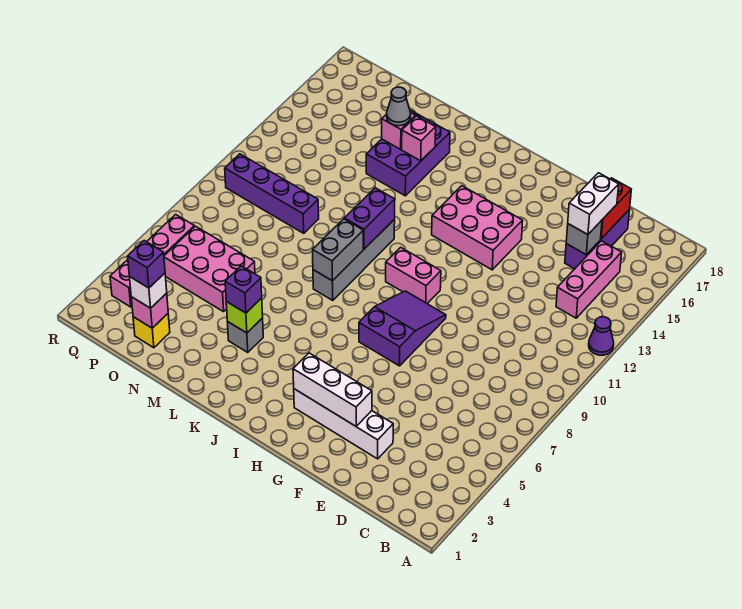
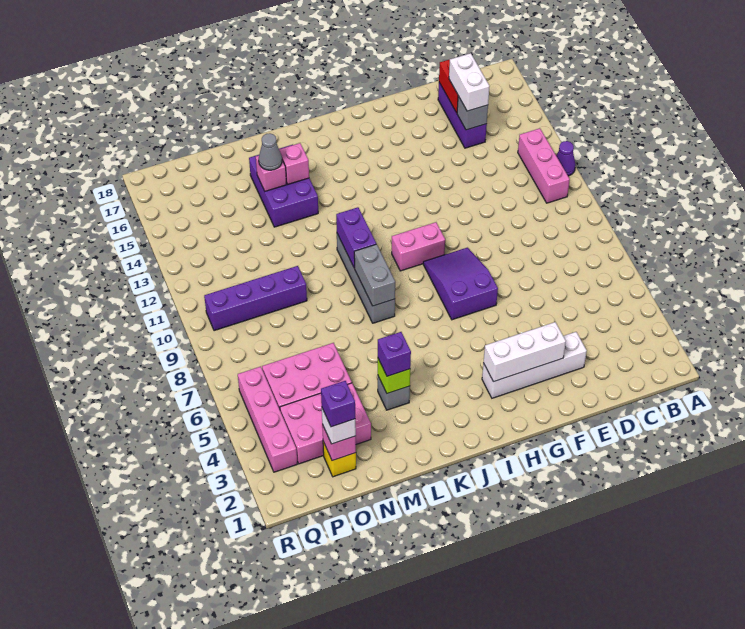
pink 1x3 brick [556,241,622,318] -> pink 1x3 brick moved to [518,128,570,203]
pink 2x3 brick [432,186,523,270] -> pink 2x3 brick moved to [280,383,371,464]

